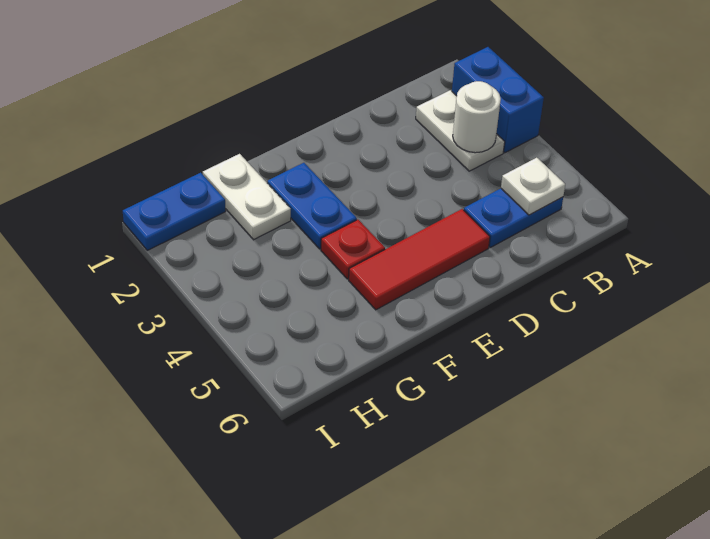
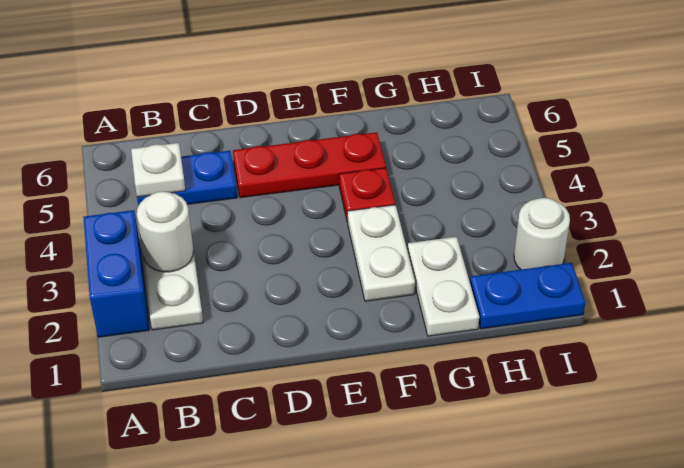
red 1x3 tile [349,209,490,310] -> red 1x3 plate [233,132,386,198]
blue 1x2 plate [267,163,357,249] -> white 1x2 plate [347,205,415,301]
none -> white 1x1 round brick [514,198,570,270]

